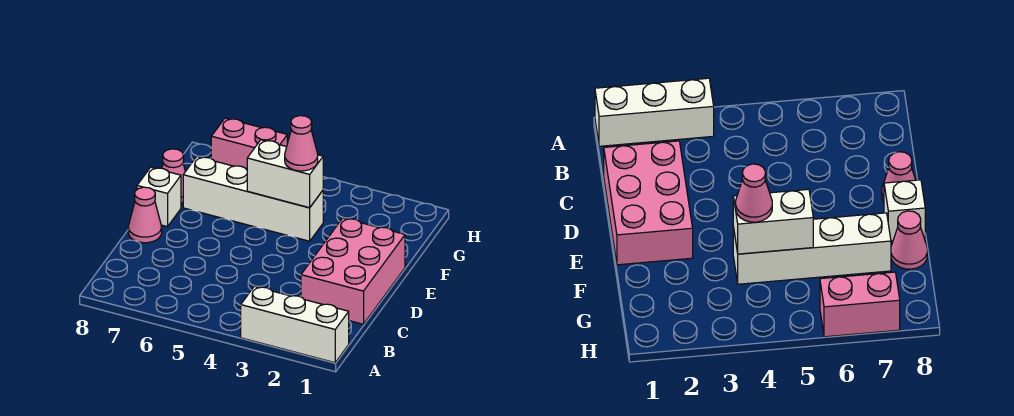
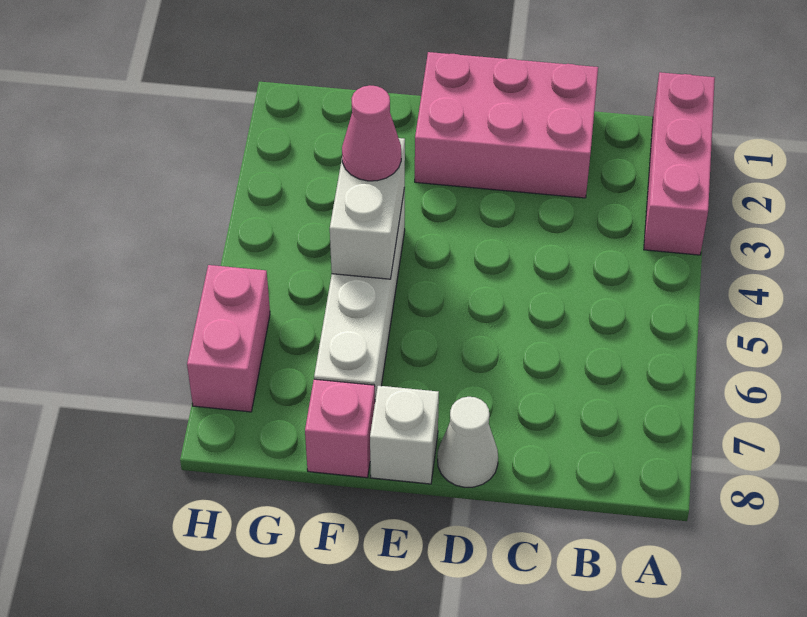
white 1x3 brick [241,286,349,363] -> pink 1x3 brick [644,72,715,255]
pink 1x1 cone [128,187,162,243] -> white 1x1 cone [438,397,498,487]
pink 1x1 cone [162,149,185,203] -> pink 1x1 brick [305,379,375,478]

